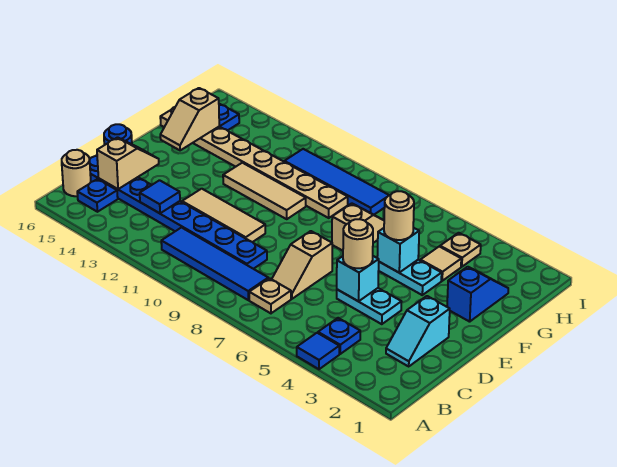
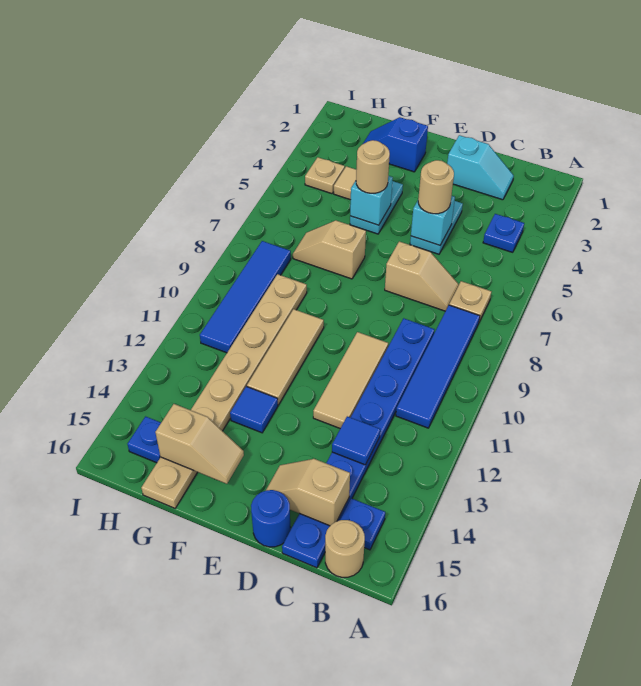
blue 1x1 tile [297,333,339,369] -> blue 1x1 tile moved to [230,387,278,433]

